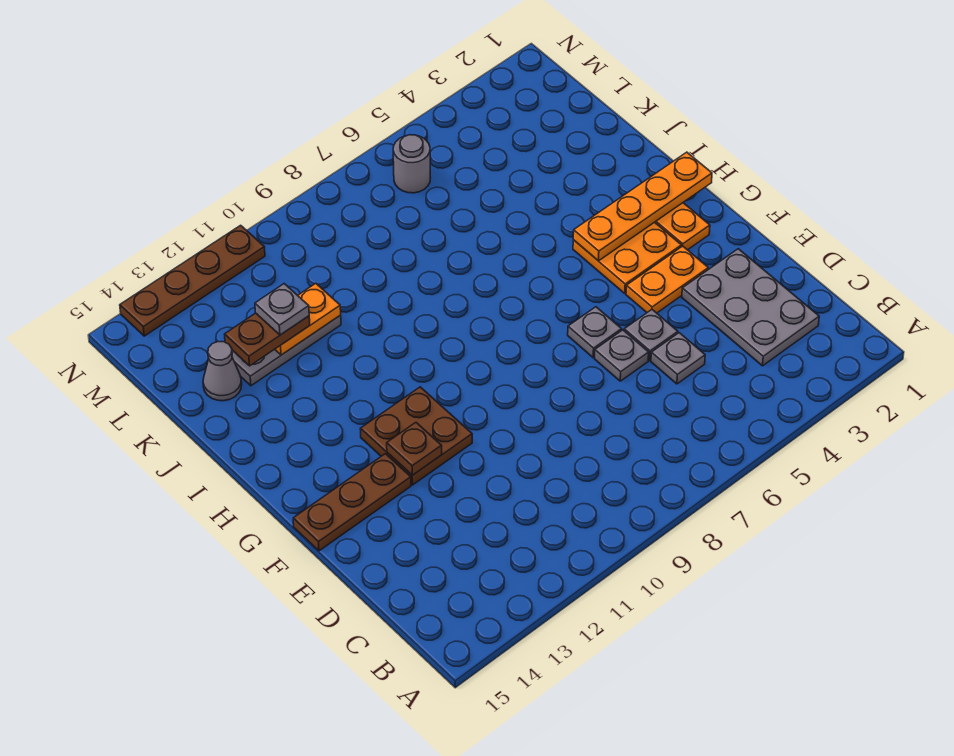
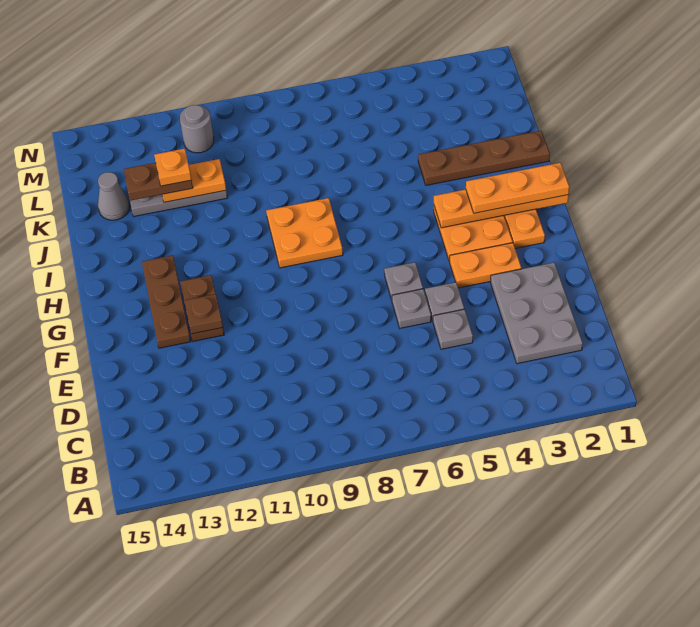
brown 2x2 plate [360,387,472,485] -> brown 1x2 plate [180,275,224,341]
brown 1x3 plate [293,454,411,551] -> brown 1x3 plate turned to [142,255,191,348]
none -> orange 1x3 plate [466,163,569,213]
none -> orange 2x2 plate [266,198,343,268]
grey 1x1 plate [255,284,309,335] -> orange 1x1 plate [154,149,191,186]
grey 1x1 round brick [393,135,430,193] -> grey 1x1 round brick moved to [180,105,214,153]
brown 1x4 plate [120,225,265,336] -> brown 1x4 plate moved to [418,131,550,185]

